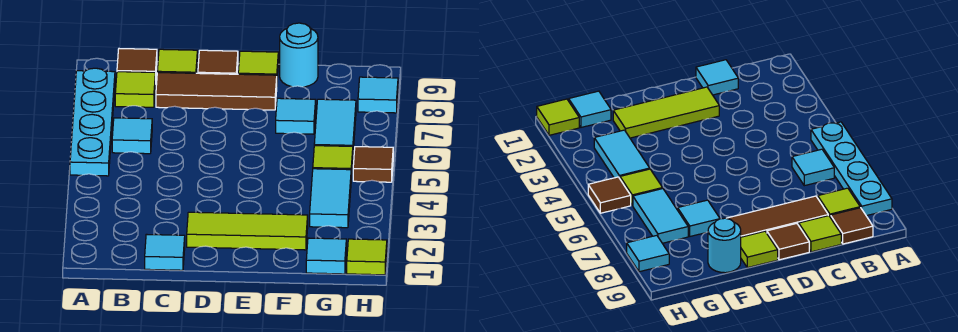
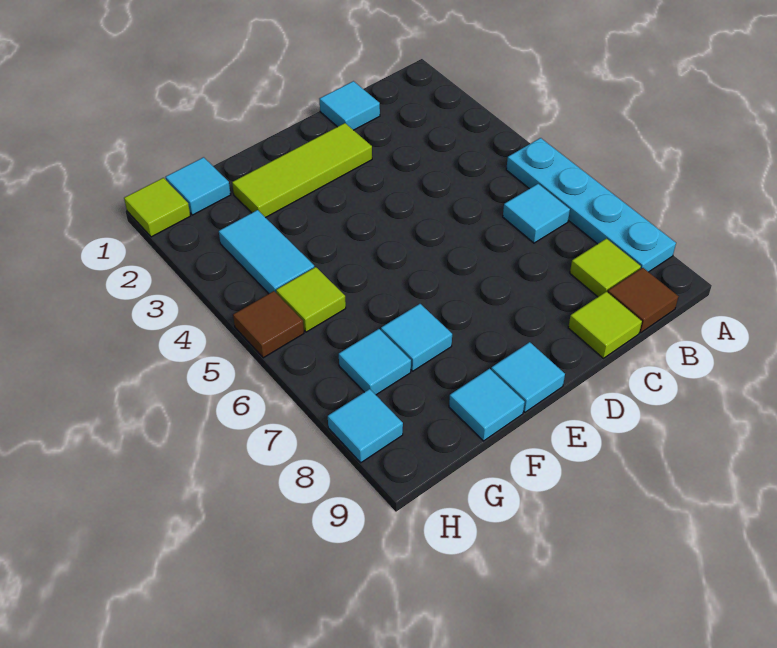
brown 1x3 tile [156,73,277,110] -> none
brown 1x1 tile [198,50,238,74] -> none
lime 1x1 tile [238,51,278,77] -> cyan 1x1 tile [491,342,565,412]
cyan 1x1 round brick [280,23,318,87] -> cyan 1x1 tile [449,369,525,441]
cyan 1x2 tile [314,99,356,149] -> cyan 1x1 tile [339,329,411,395]

